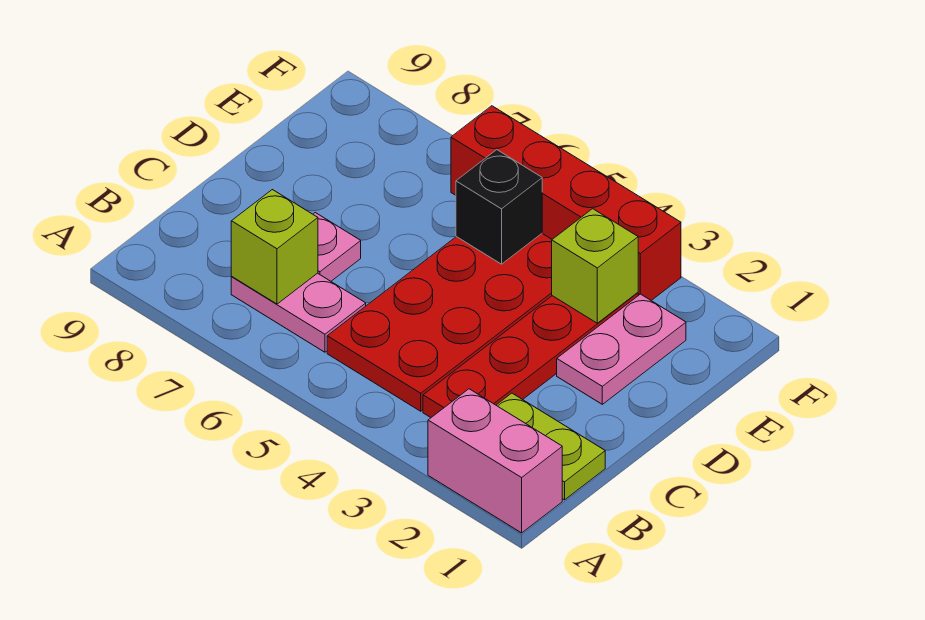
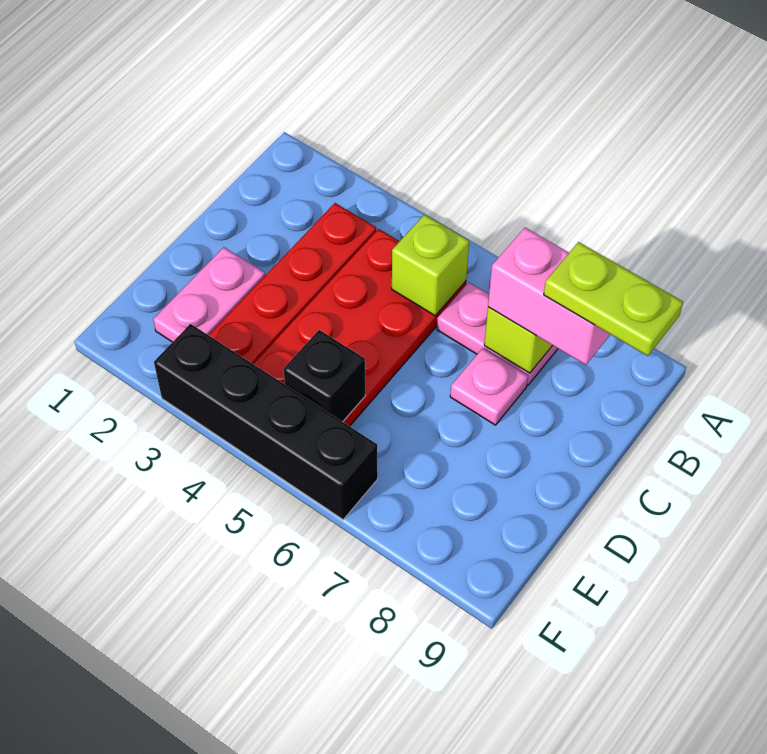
pink 1x2 brick [428,389,562,533] -> pink 1x2 brick moved to [488,228,611,365]
lime 1x2 plate [496,393,605,500] -> lime 1x2 plate moved to [544,242,683,356]
lime 1x1 brick [552,209,638,323] -> lime 1x1 brick moved to [392,214,469,316]
red 1x4 brick [451,106,681,301] -> black 1x4 brick [154,324,378,520]

